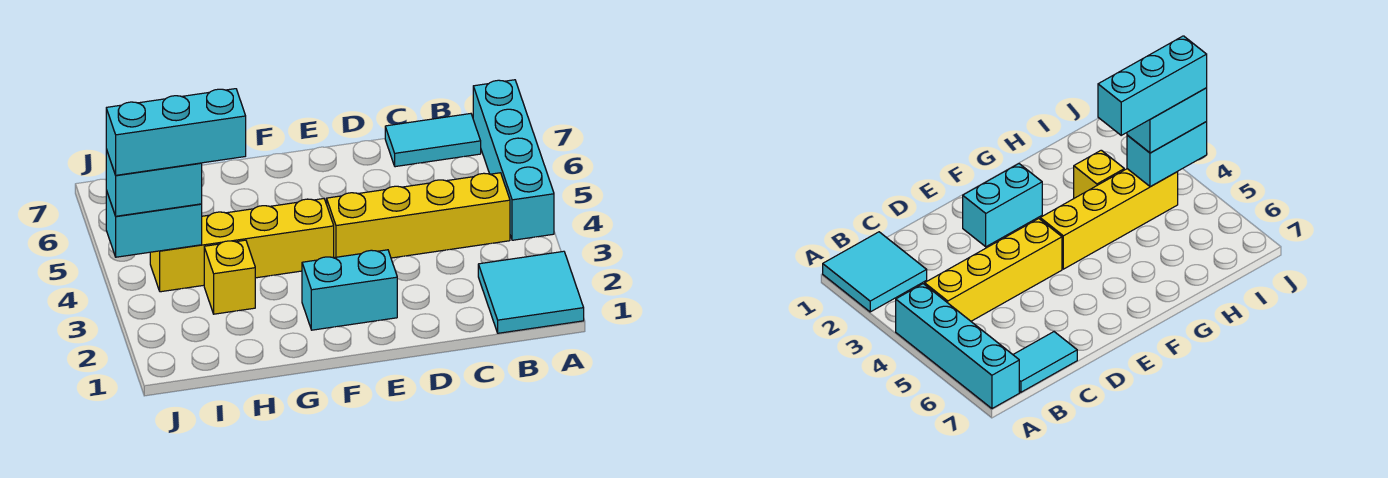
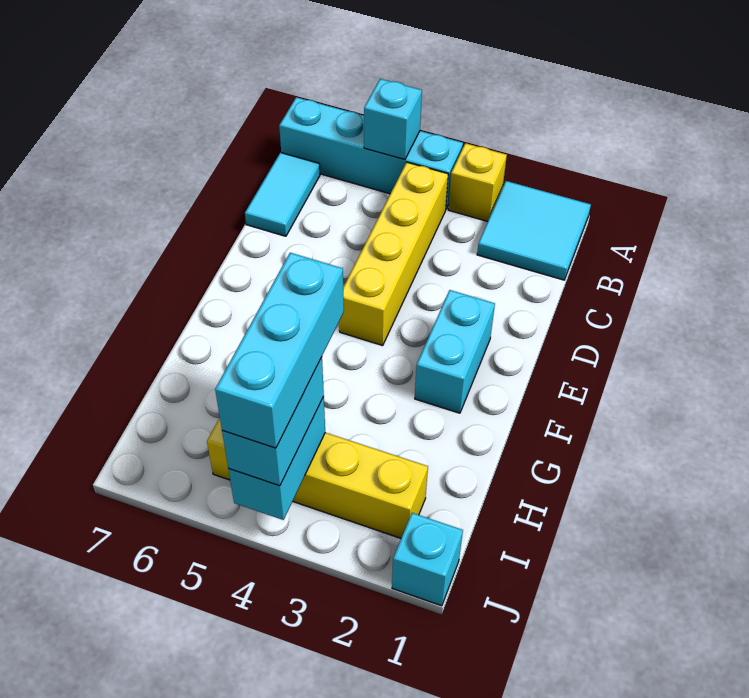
none -> cyan 1x1 brick [364,79,422,159]
yellow 1x4 brick [150,199,334,292] -> yellow 1x4 brick turned to [207,418,428,538]
yellow 1x1 brick [204,240,255,314] -> yellow 1x1 brick moved to [448,143,507,221]
none -> cyan 1x1 brick [392,513,463,606]

